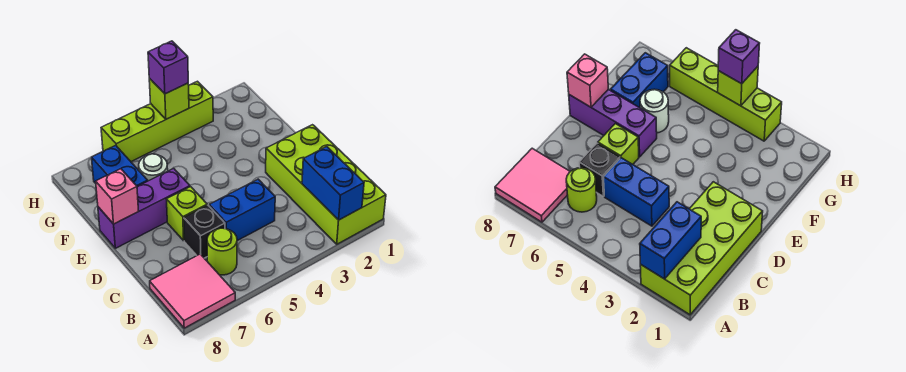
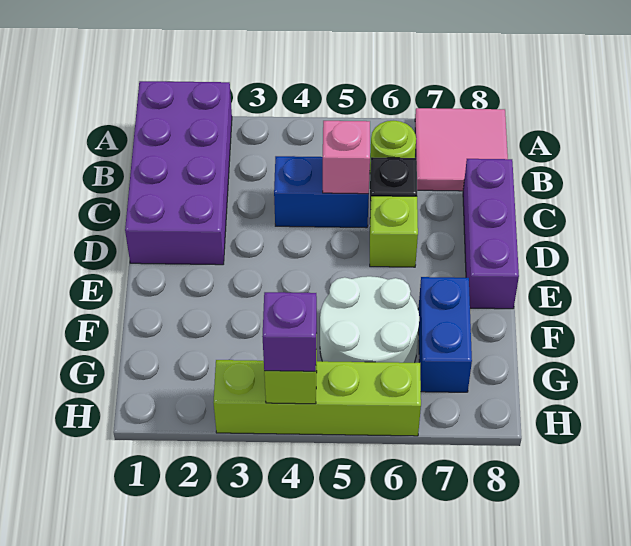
lime 2x4 brick [266,125,386,244] -> purple 2x4 brick [125,81,232,265]
blue 1x2 brick [302,147,364,220] -> none
purple 1x3 brick [98,168,190,248] -> purple 1x3 brick turned to [463,159,519,309]
pink 1x1 brick [96,169,139,224] -> pink 1x1 brick moved to [323,121,370,194]
white 1x1 round brick [139,154,168,181] -> white 2x2 round brick [320,276,419,363]

